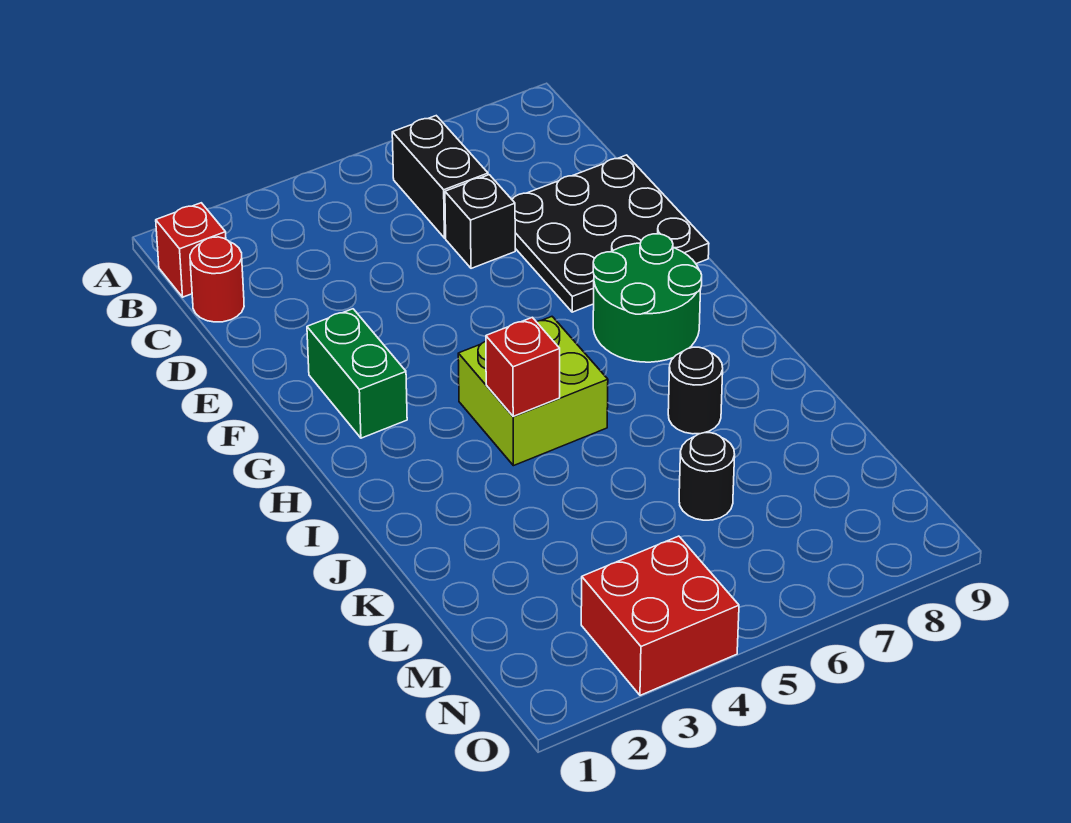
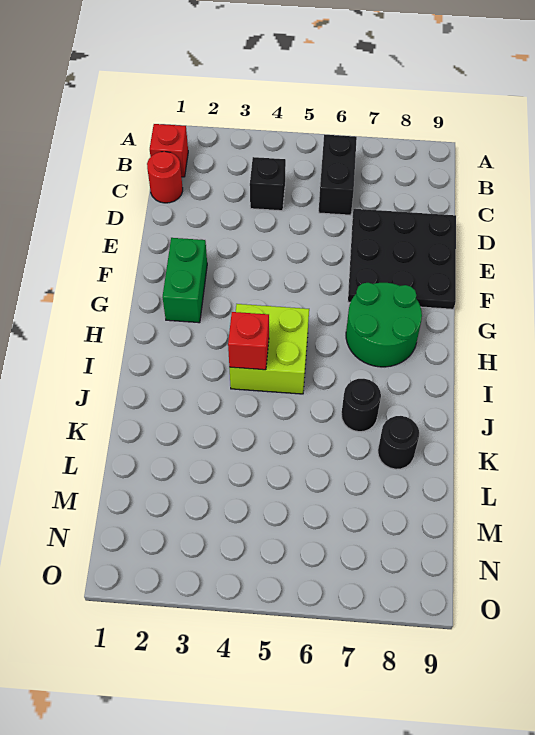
black 1x1 brick [445,175,515,268] -> black 1x1 brick moved to [250,157,286,211]
black 1x1 round brick [679,433,735,520] -> black 1x1 round brick moved to [378,416,419,469]
red 2x2 brick [581,536,739,695] -> none

